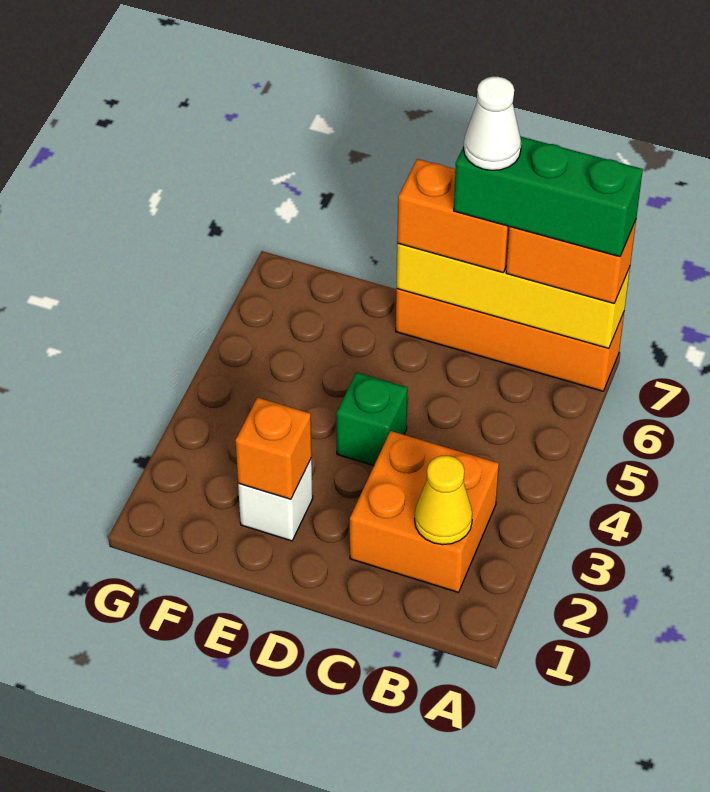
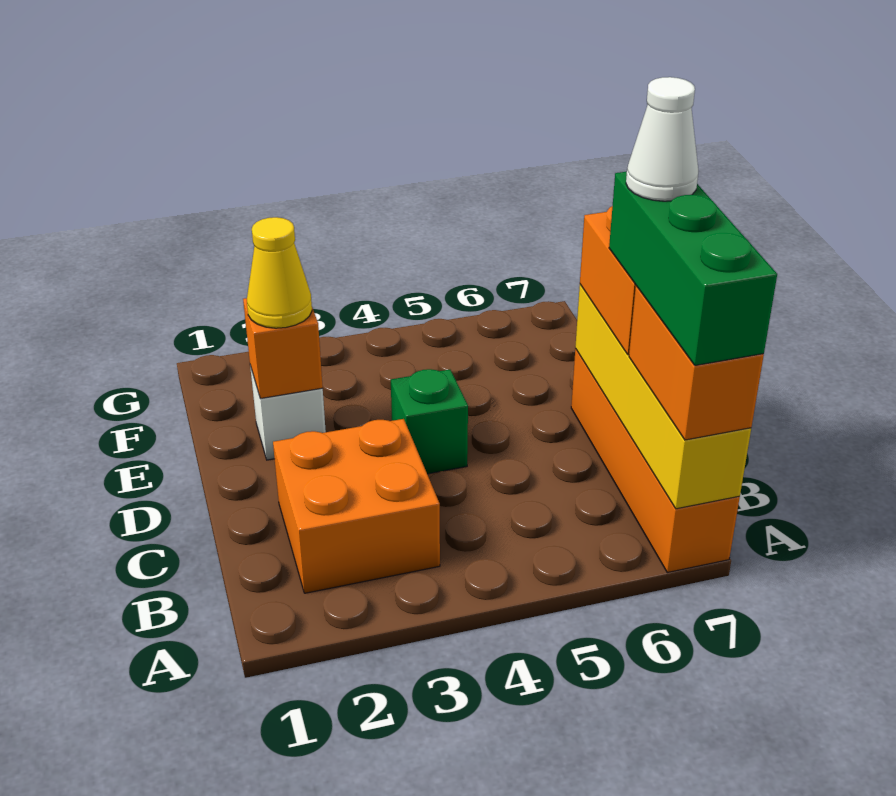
yellow 1x1 cone [415,456,472,545] -> yellow 1x1 cone moved to [247,217,312,328]

